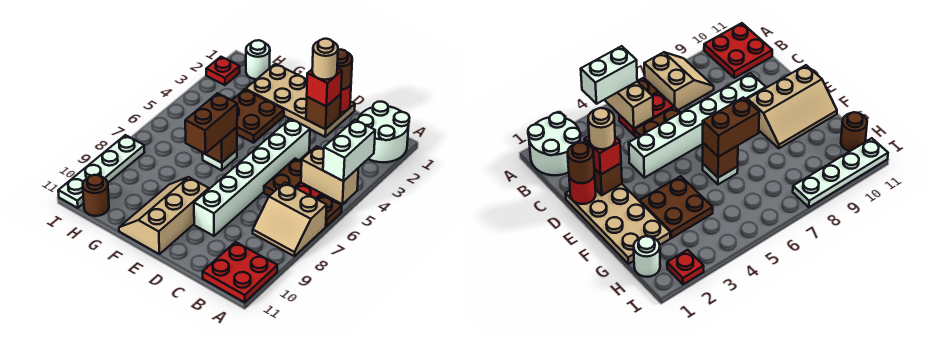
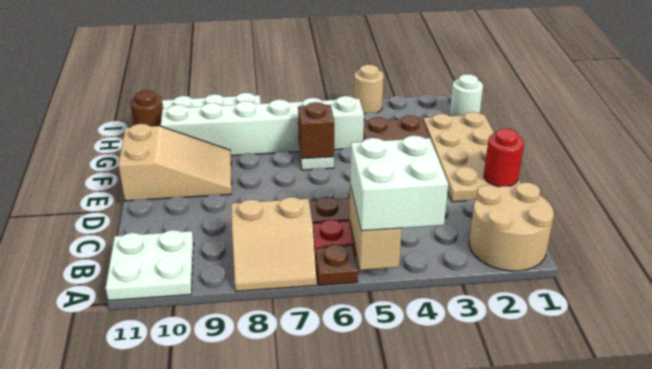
white 2x2 round brick [358,102,409,162] -> tan 2x2 round brick [469,182,554,271]
white 1x2 brick [323,120,375,181] -> white 2x2 brick [350,136,448,231]
tan 2x2 slope [253,183,327,256] -> tan 2x2 slope turned to [231,197,317,291]
red 2x2 plate [203,242,277,302] -> white 2x2 plate [106,230,194,301]
brown 1x1 round brick [337,49,352,90] -> none
brown 1x1 brick [306,94,341,129] -> none
red 1x1 brick [307,68,342,106] -> none
tan 1x1 round brick [312,39,338,80] -> tan 1x1 round brick moved to [354,65,384,114]
white 1x6 brick [194,119,310,236] -> white 1x6 brick moved to [161,96,364,156]
tan 2x3 slope [119,177,209,254] -> tan 2x3 slope turned to [118,124,232,201]
brown 1x2 brick [185,93,237,154] -> none
red 1x1 plate [206,57,240,85] -> none

